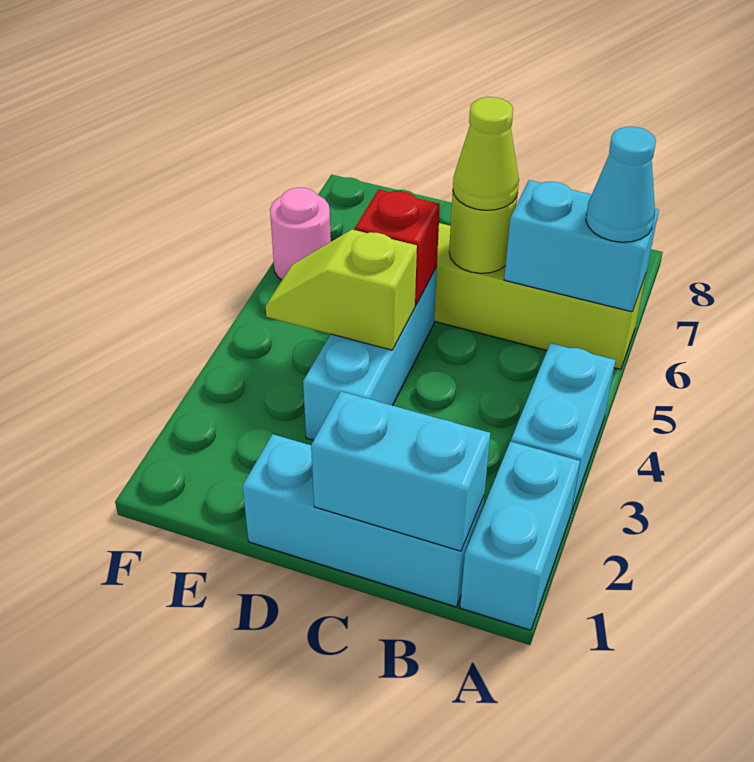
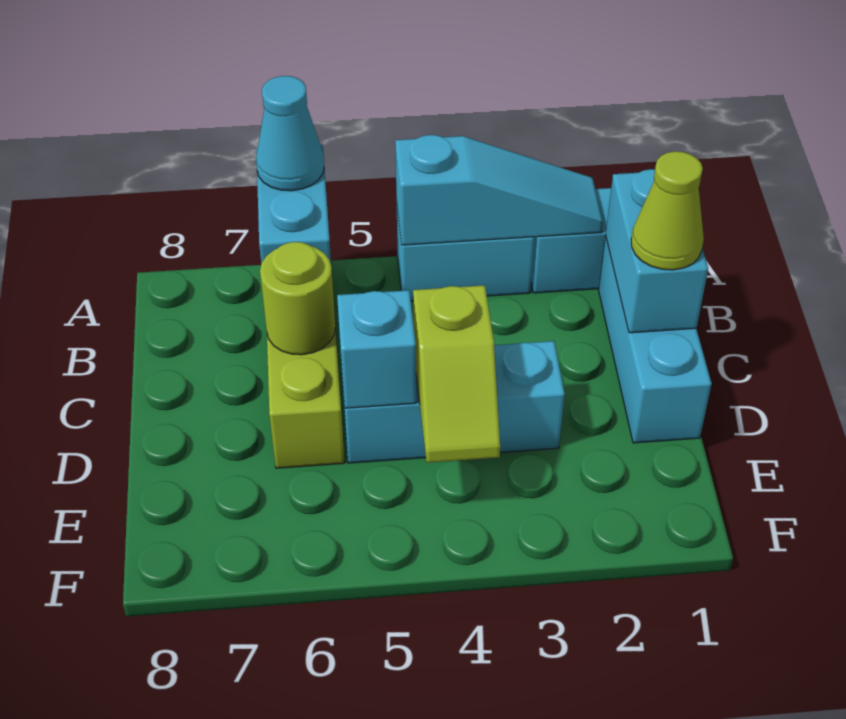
none -> cyan 1x3 slope [395,135,603,245]
lime 1x1 cone [453,97,519,210] -> lime 1x1 cone moved to [631,151,704,270]
red 1x1 brick [355,189,440,306] -> cyan 1x1 brick [337,290,416,408]
pink 1x1 round brick [270,188,331,280] -> none

